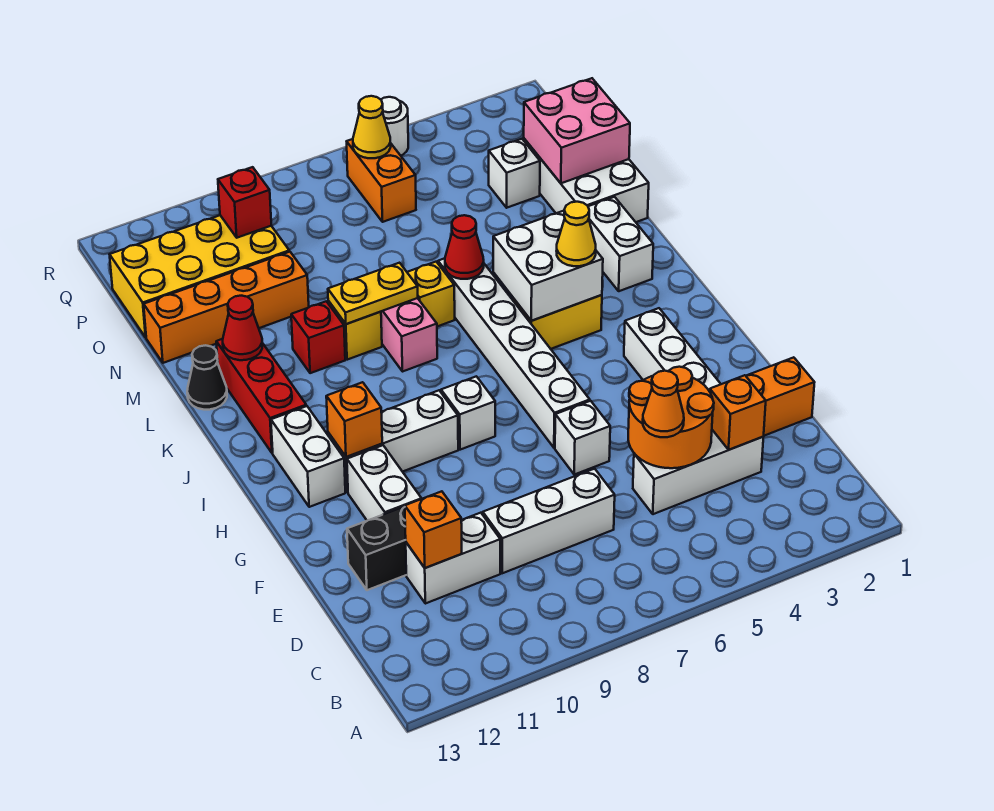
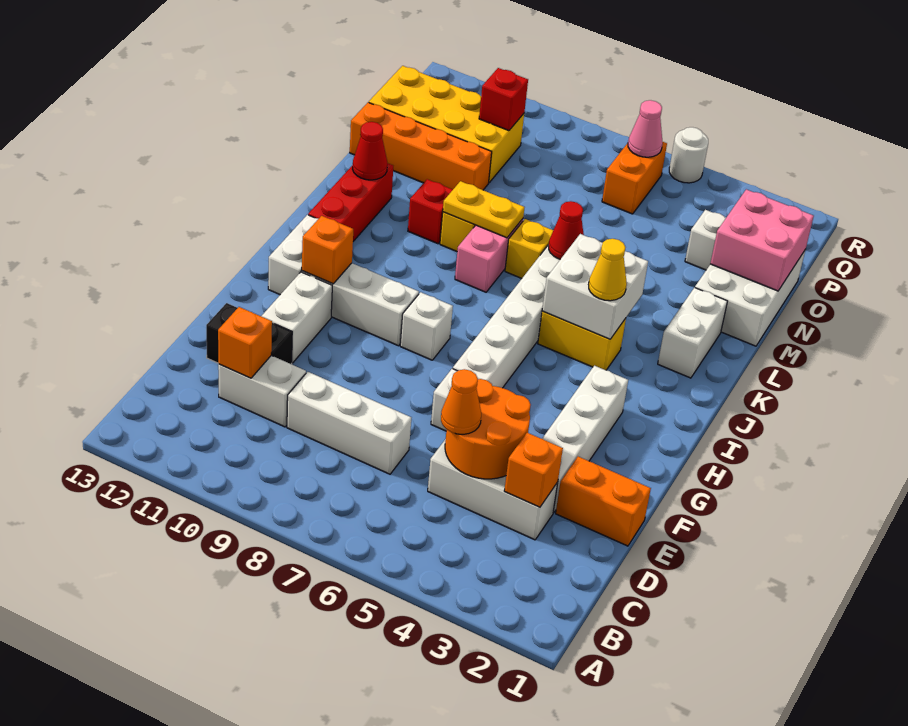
black 1x1 cone [187,345,227,410] -> none
yellow 1x1 cone [353,96,391,158] -> pink 1x1 cone [628,100,663,157]

